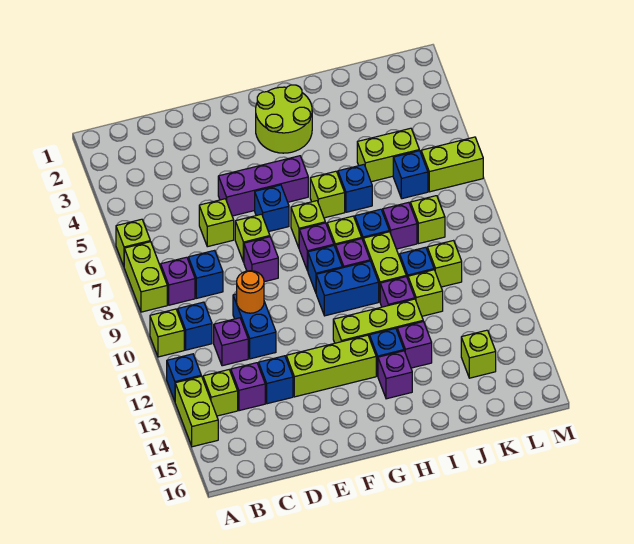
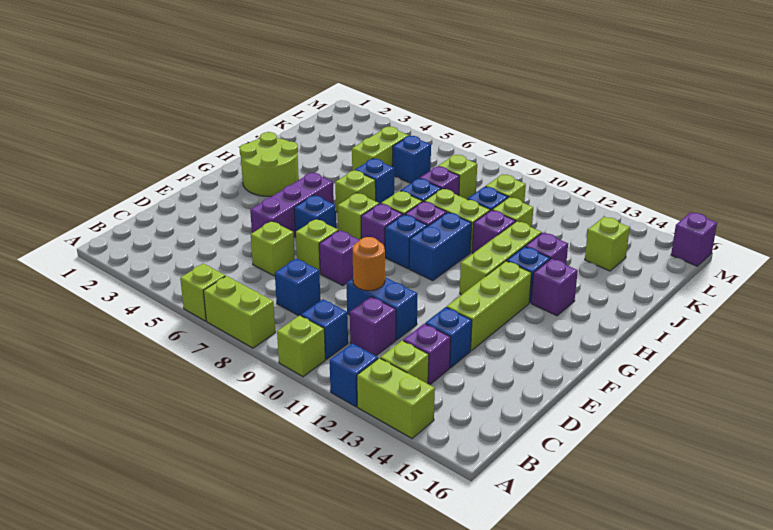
purple 1x1 brick [161,257,195,305] -> purple 1x1 brick moved to [671,212,717,266]
lime 1x2 brick [421,137,483,192] -> none

